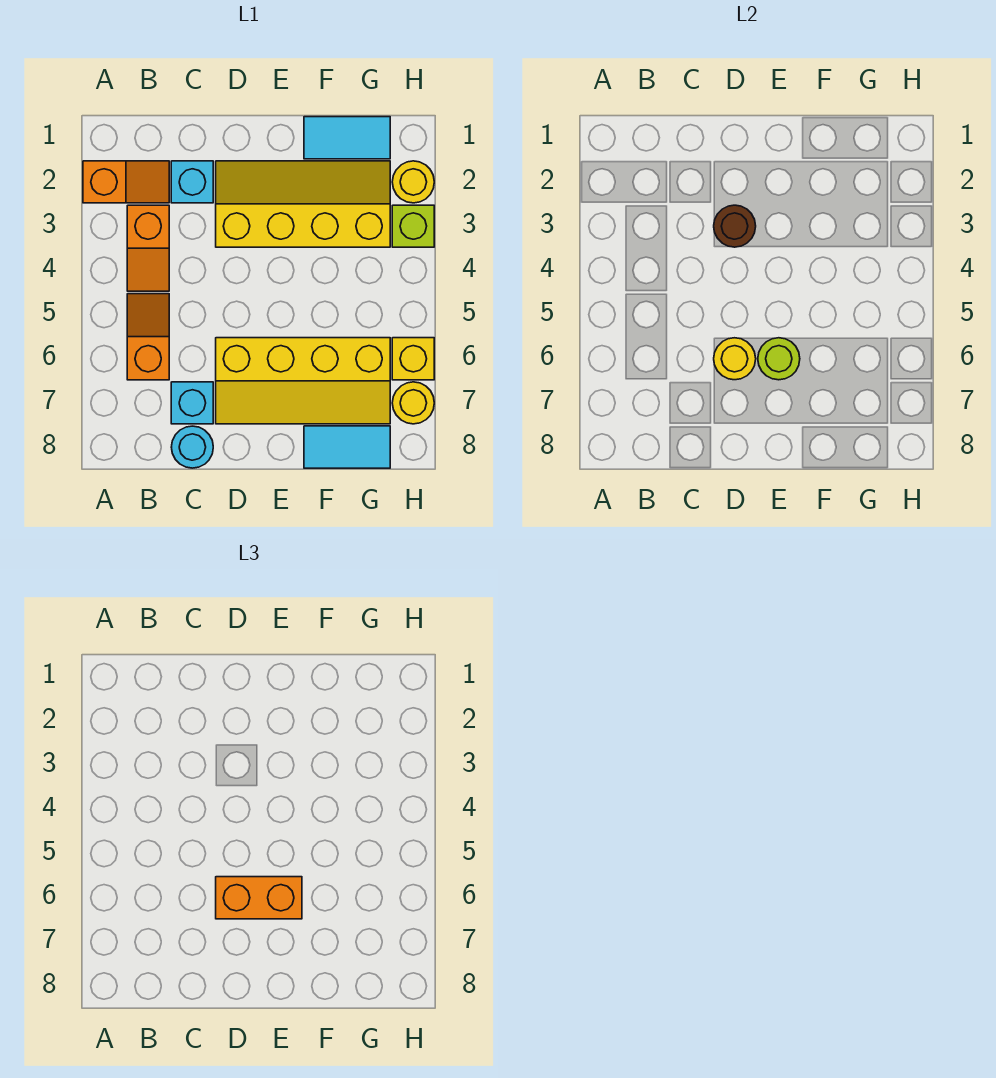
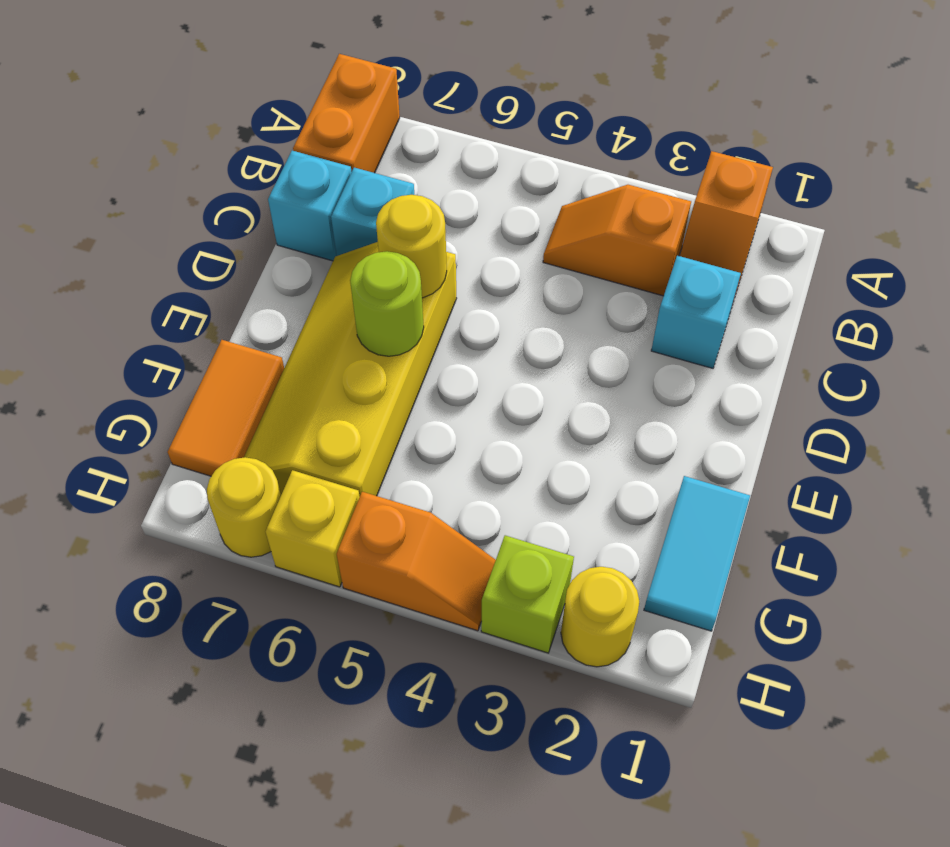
orange 1x2 slope [127,294,169,380] -> orange 1x2 slope moved to [337,492,496,631]
cyan 1x1 round brick [171,426,213,468] -> cyan 1x1 brick [268,151,352,261]
yellow 2x4 slope [216,161,390,247] -> none
brown 1x1 round brick [714,205,756,247] -> none
orange 1x2 brick [216,877,302,919] -> orange 1x2 brick moved to [293,54,400,173]
cyan 1x2 tile [304,426,390,468] -> orange 1x2 tile [168,340,284,476]

